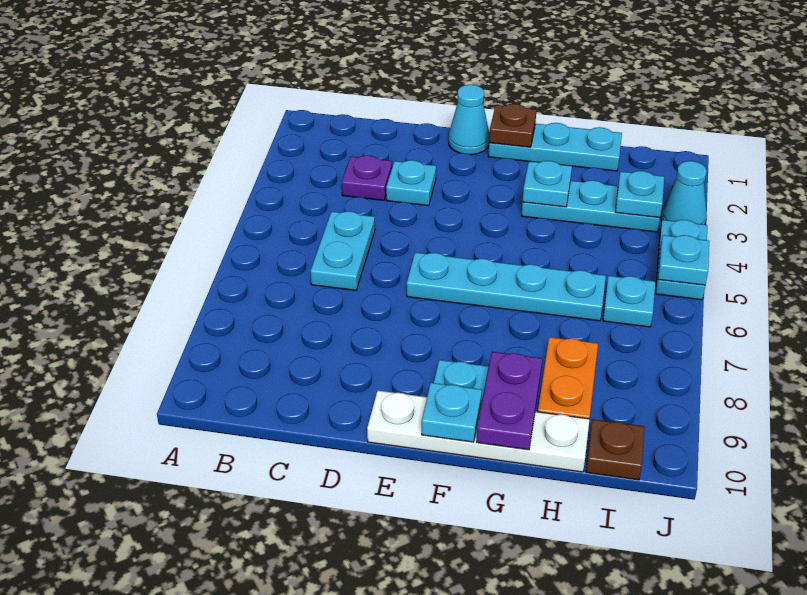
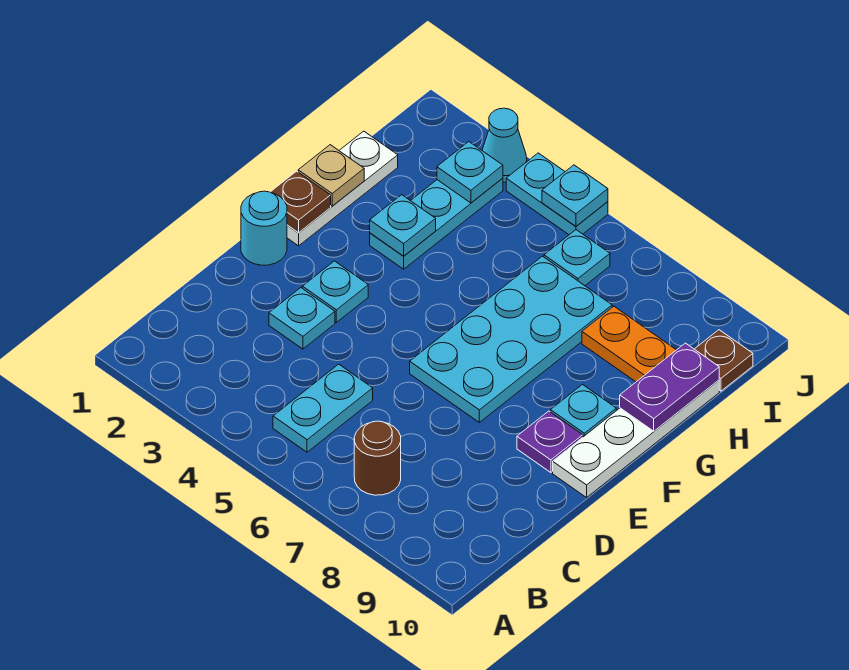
none -> brown 1x1 round brick [354,421,401,495]
purple 1x1 plate [342,155,392,200] -> purple 1x1 plate moved to [517,411,583,473]
cyan 1x2 plate [310,211,375,290] -> cyan 1x2 plate turned to [273,364,373,452]
cyan 1x1 cone [449,85,489,155] -> cyan 1x1 round brick [241,191,287,265]
cyan 1x4 plate [407,253,606,321] -> cyan 2x4 plate [410,256,612,422]
cyan 1x3 plate [488,123,622,171] -> white 1x3 plate [287,131,398,246]
cyan 1x1 plate [422,383,482,442] -> cyan 1x1 plate moved to [302,261,368,322]
none -> tan 1x1 plate [298,145,364,206]
purple 1x2 plate [476,352,542,450] -> purple 1x2 plate turned to [620,343,719,431]

